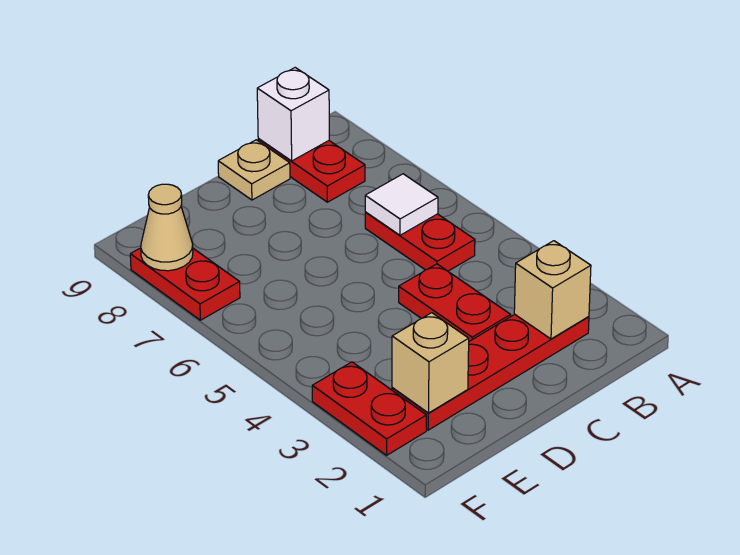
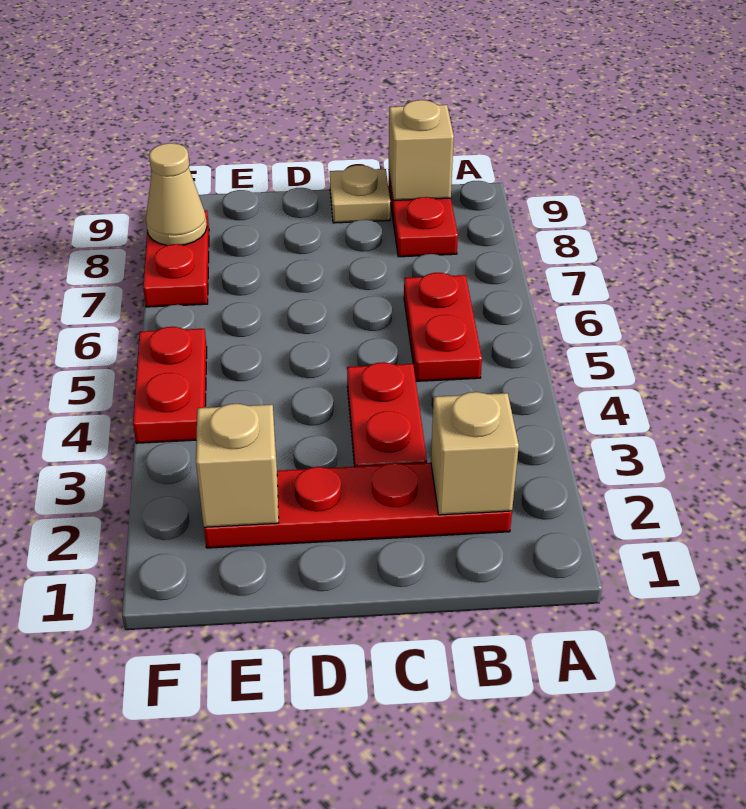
white 1x1 tile [365,174,438,235] -> none
white 1x1 brick [257,68,329,161] -> tan 1x1 brick [389,100,454,200]
red 1x2 plate [312,362,426,455] -> red 1x2 plate moved to [133,327,207,443]

